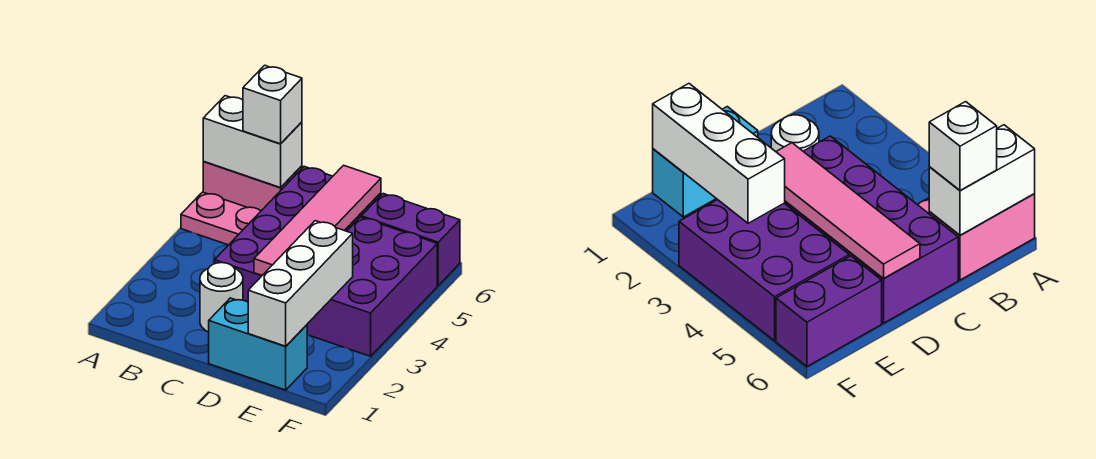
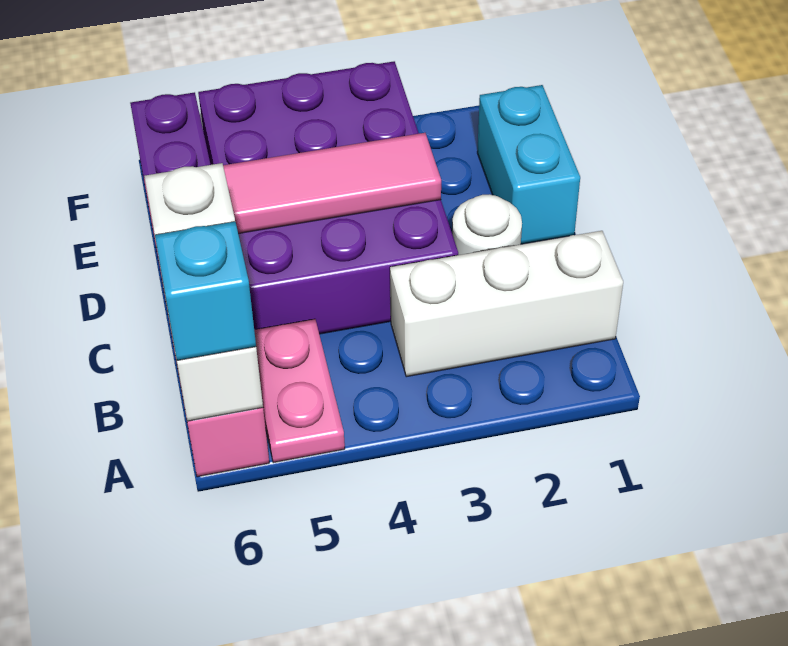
none -> cyan 1x1 brick [155,222,256,360]
white 1x3 brick [248,221,353,346] -> white 1x3 brick moved to [390,231,623,377]

